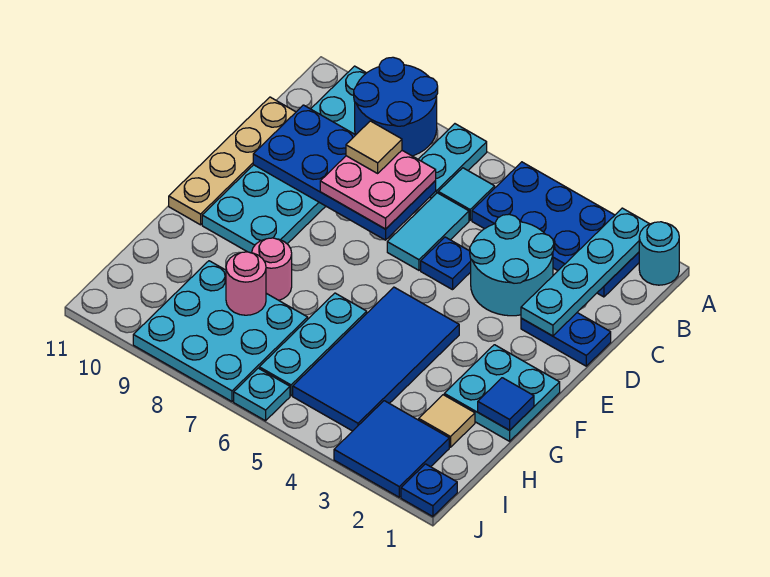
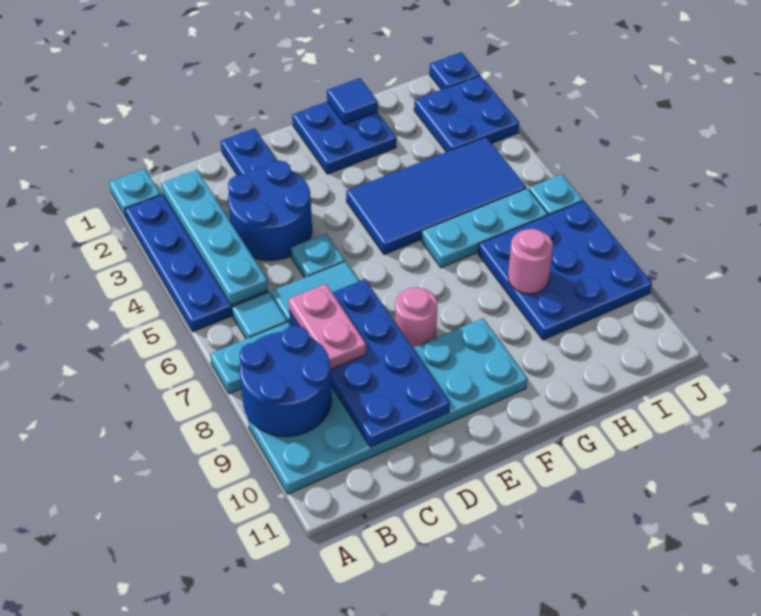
cyan 1x1 round brick [639,222,679,285] -> cyan 1x1 plate [109,169,160,217]
cyan 1x4 plate [521,208,649,336] -> cyan 1x4 plate turned to [161,170,268,305]
cyan 2x2 round brick [470,214,554,316] -> blue 2x2 round brick [228,161,312,260]
pink 2x2 plate [320,151,436,229] -> pink 1x2 plate [288,284,366,369]
tan 1x1 tile [346,121,402,173] -> none
tan 1x4 plate [169,97,296,225] -> none
blue 1x1 plate [421,237,471,290] -> cyan 1x1 plate [291,233,345,278]
cyan 2x2 plate [444,345,560,441] -> blue 2x2 plate [292,102,396,174]
pink 1x1 round brick [252,238,292,300] -> pink 1x1 round brick moved to [395,287,437,348]
tan 1x1 tile [419,395,475,447] -> none
cyan 3x3 plate [133,261,308,401] -> blue 3x3 plate [478,201,652,340]
blue 2x2 tile [334,401,449,497] -> blue 2x2 plate [414,75,519,152]

